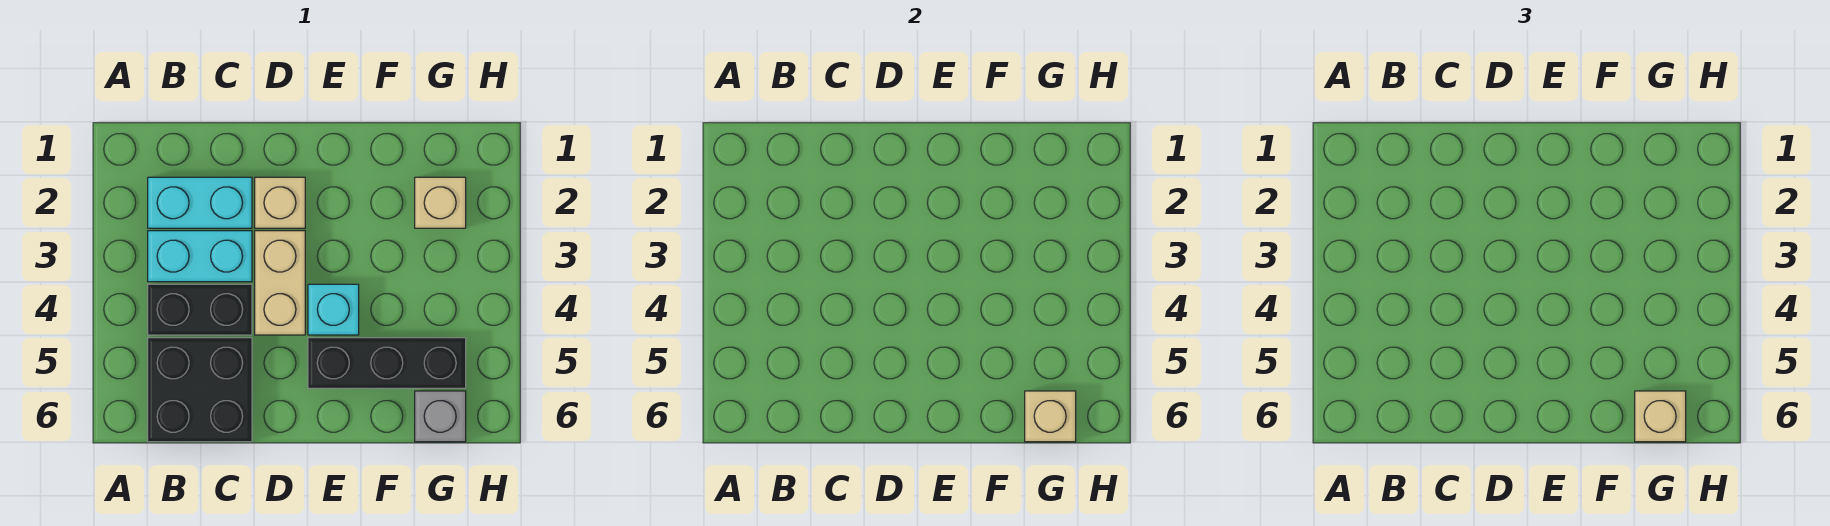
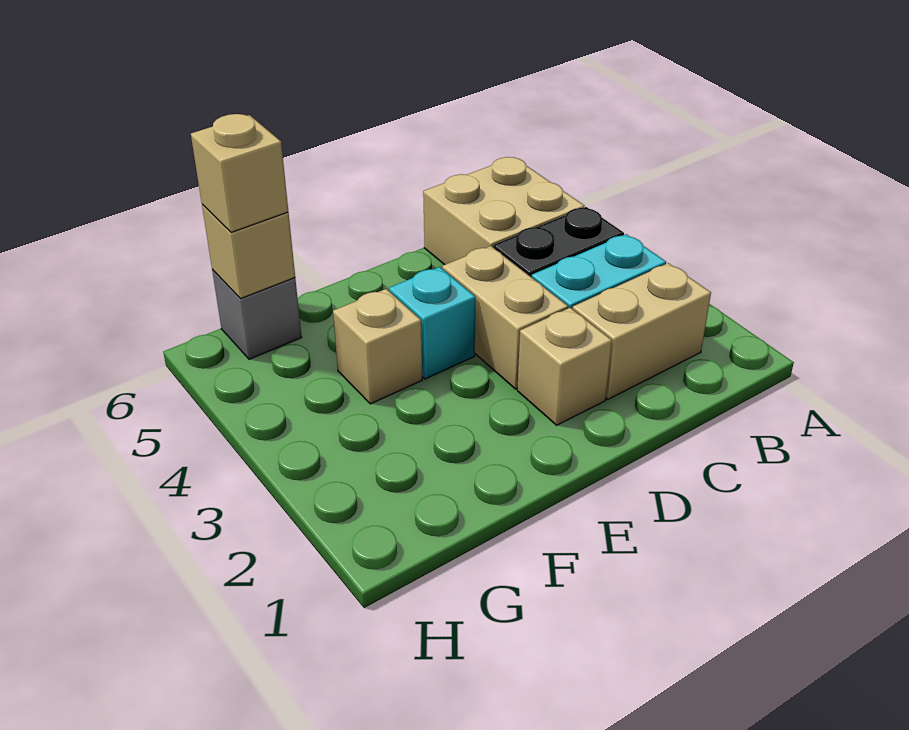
cyan 1x2 brick [148,177,252,228] -> tan 1x2 brick [573,263,711,399]
black 2x2 brick [148,338,252,442] -> tan 2x2 brick [423,157,584,265]
black 1x3 brick [308,338,466,388] -> none
tan 1x1 brick [415,177,466,228] -> tan 1x1 brick moved to [333,289,422,404]

